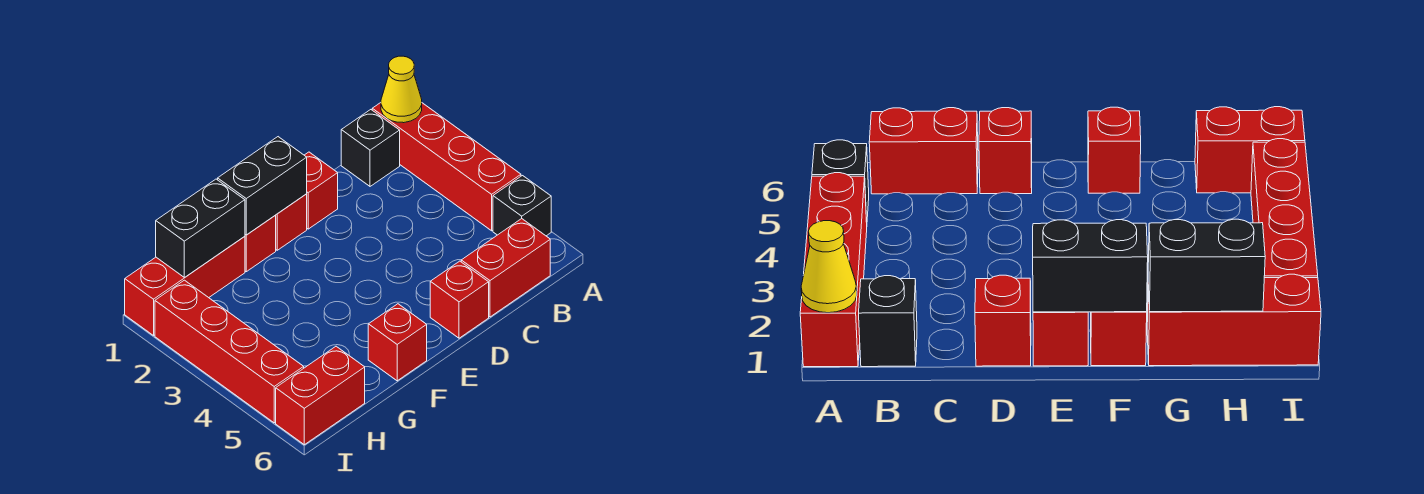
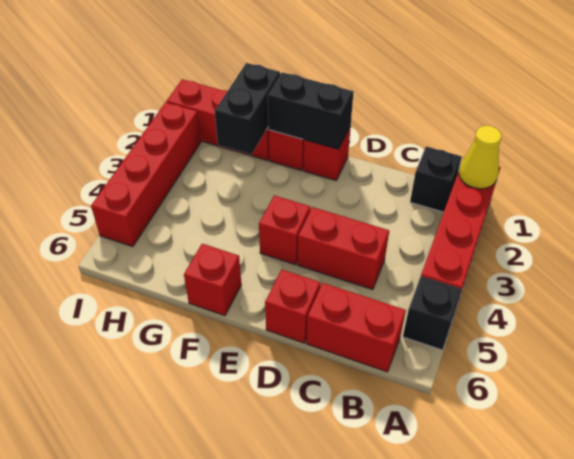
red 1x1 brick [304,152,338,229] -> red 1x1 brick moved to [259,195,310,265]
black 1x2 brick [156,179,245,277] -> black 1x2 brick turned to [215,63,280,155]
red 1x2 brick [276,346,365,445] -> red 1x2 brick moved to [297,207,389,290]

